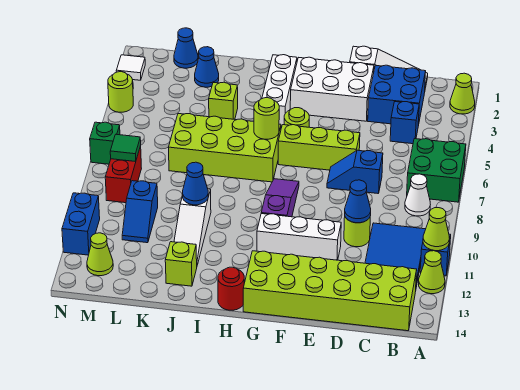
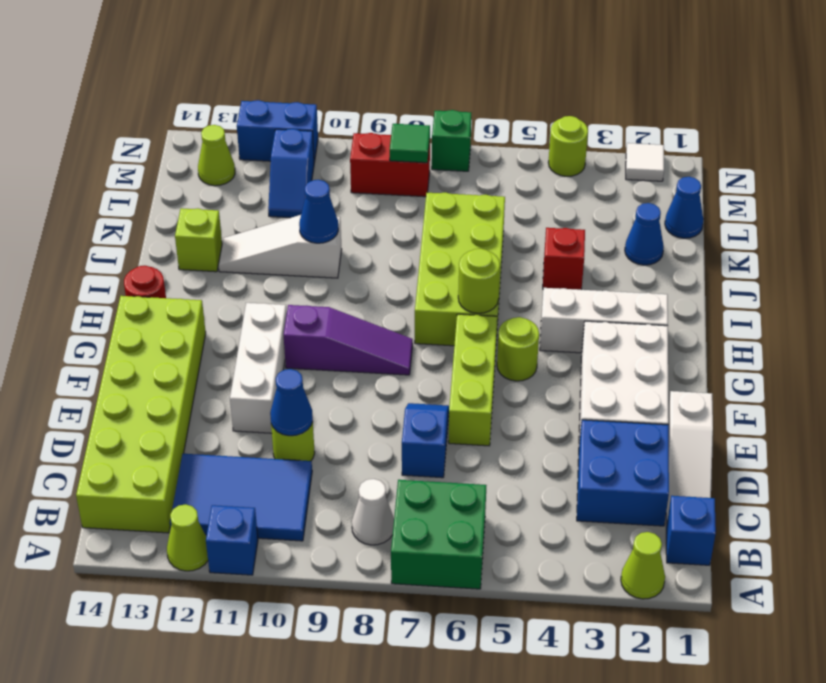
lime 1x1 cone [423,208,449,251] -> none
blue 1x1 brick [390,102,419,144] -> blue 1x1 brick moved to [666,496,716,565]
lime 1x1 brick [209,82,238,119] -> red 1x1 brick [543,228,585,290]
blue 1x2 slope [122,181,158,243] -> blue 1x2 slope turned to [268,129,314,218]

